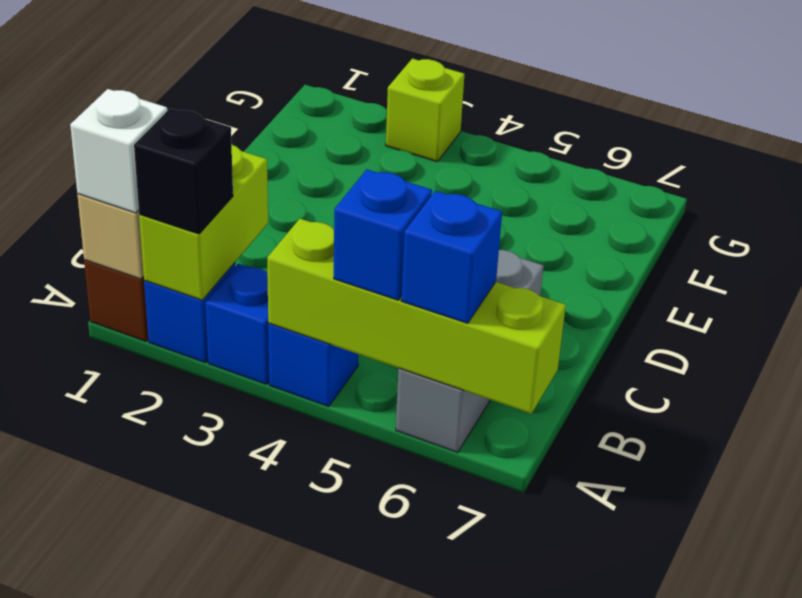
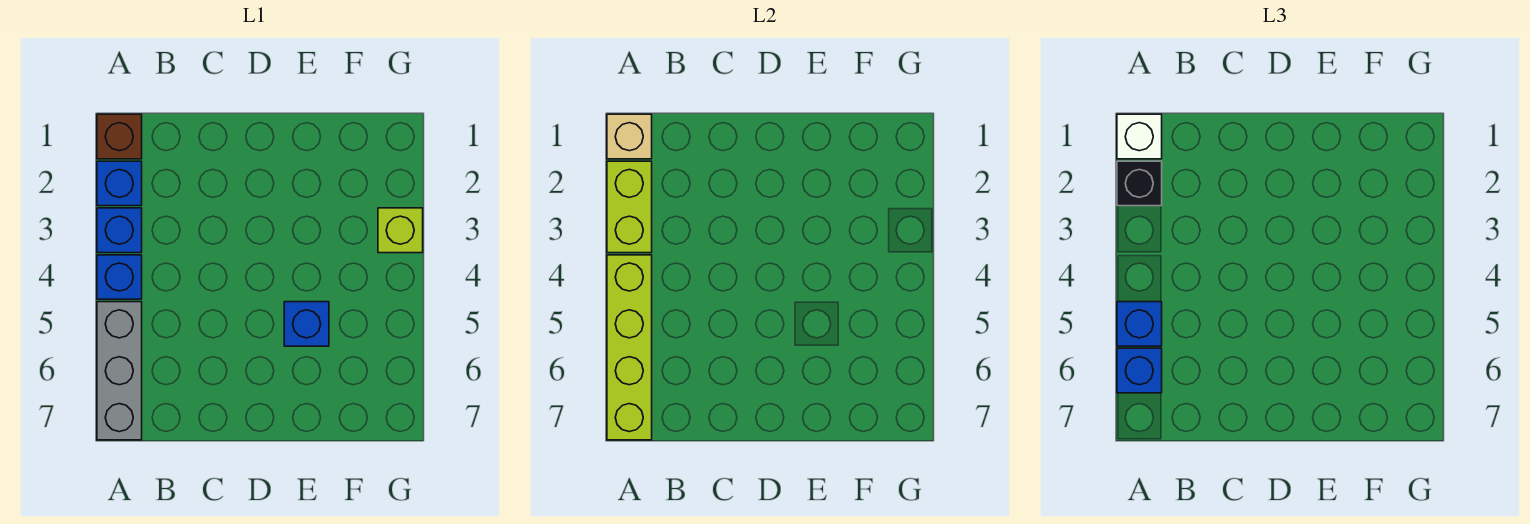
lime 1x2 brick [139,145,268,300] -> lime 1x2 brick turned to [607,161,652,253]
grey 1x3 brick [396,250,544,452] -> grey 1x3 brick turned to [97,302,142,440]
none -> blue 1x1 brick [284,302,329,346]

